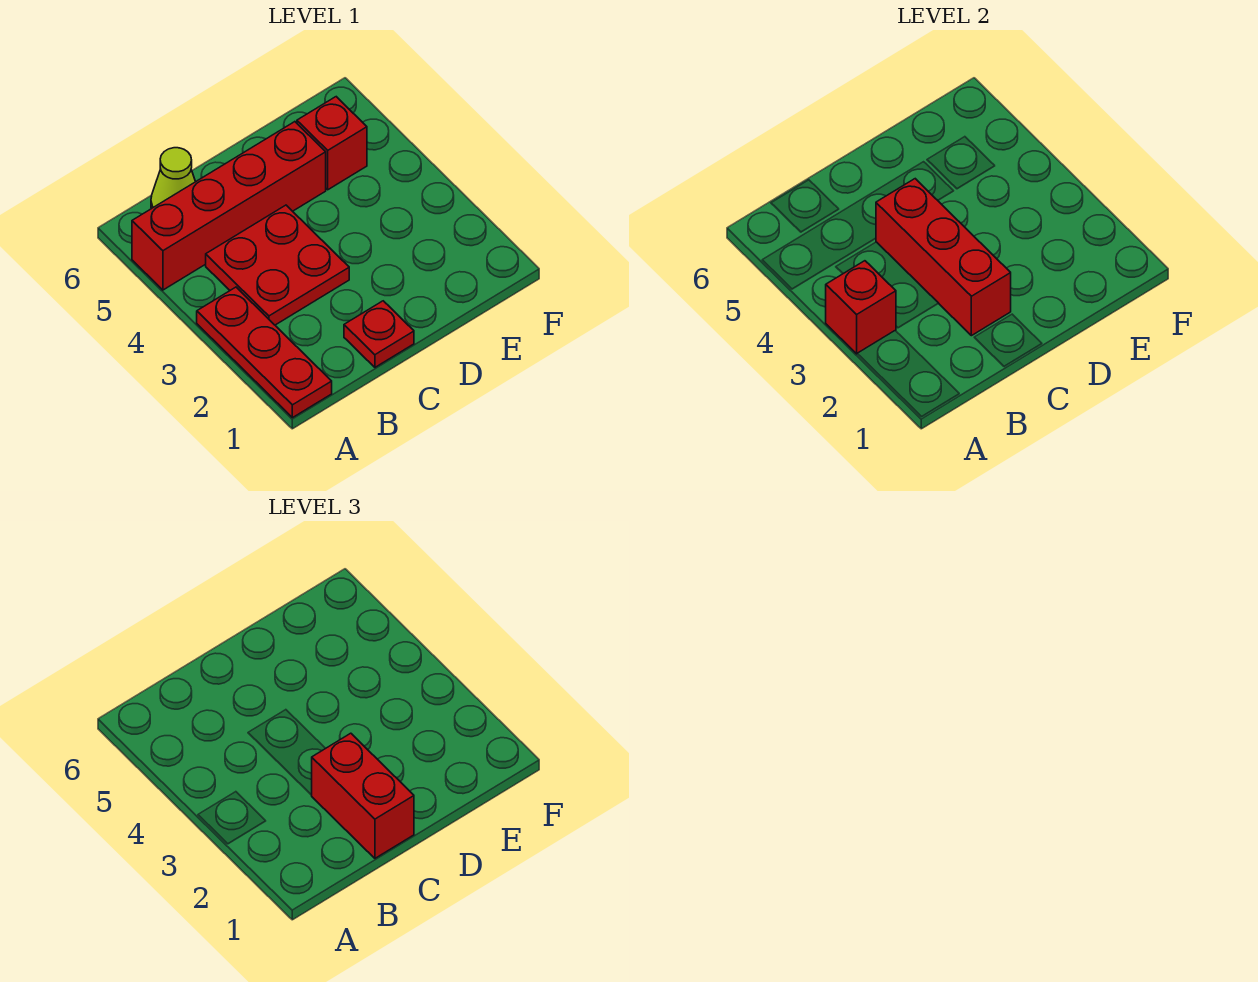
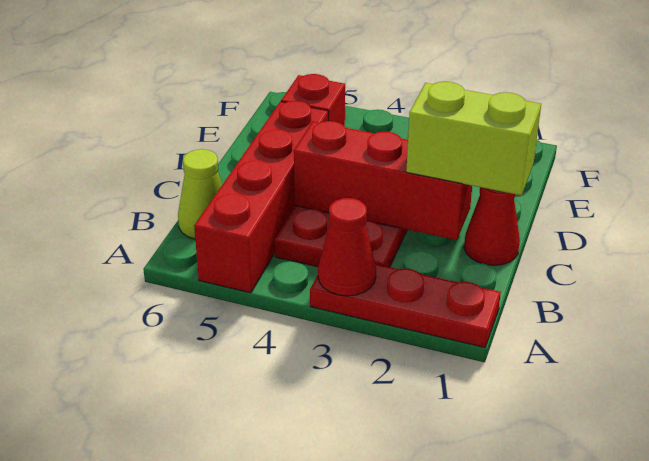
red 1x1 brick [826,261,896,354] -> red 1x1 cone [318,198,376,296]
red 1x1 plate [344,301,414,367] -> red 1x1 cone [464,187,520,265]
red 1x2 brick [312,733,414,858] -> lime 1x2 brick [406,82,541,195]

